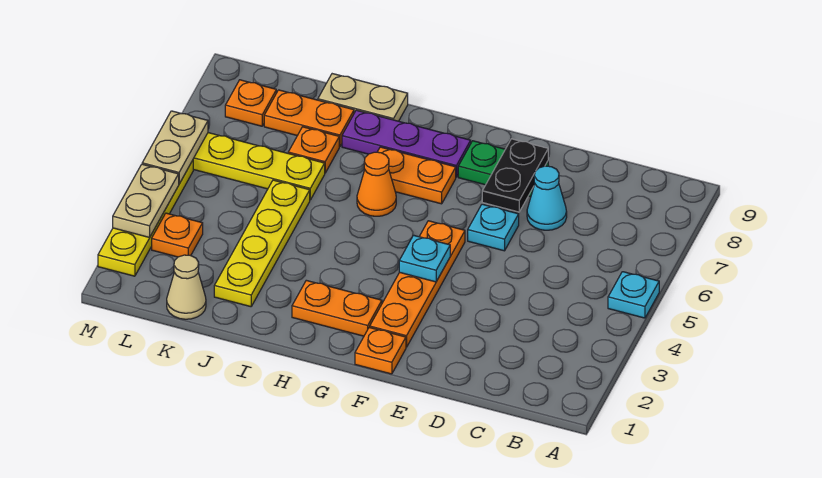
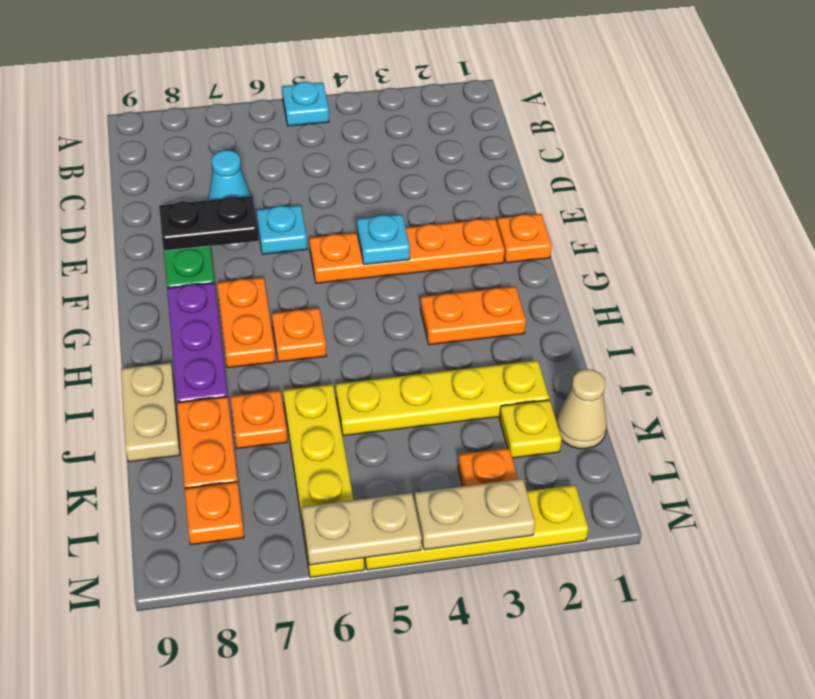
orange 1x2 plate [292,280,382,336] -> orange 1x2 plate turned to [420,286,526,345]
orange 1x1 cone [357,152,396,216] -> orange 1x1 plate [272,308,326,362]
none -> yellow 1x1 plate [499,400,562,458]

